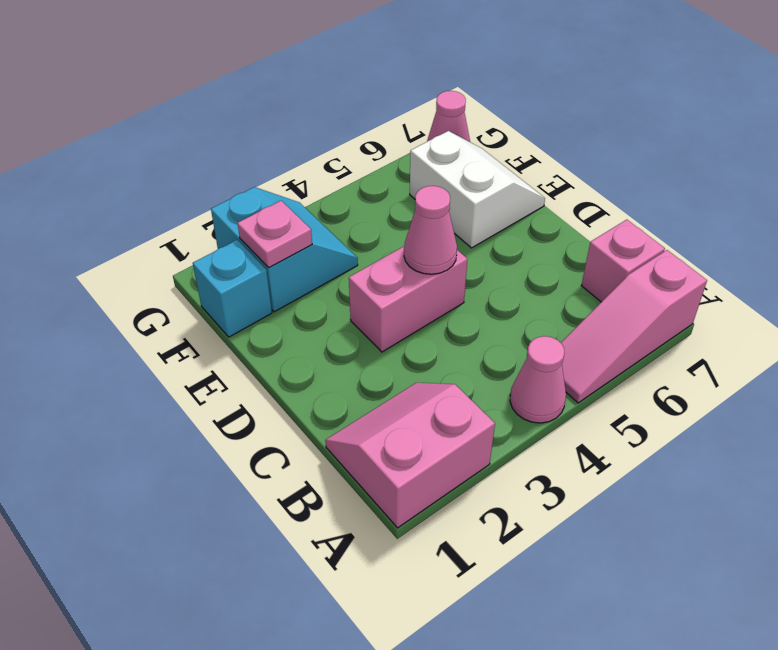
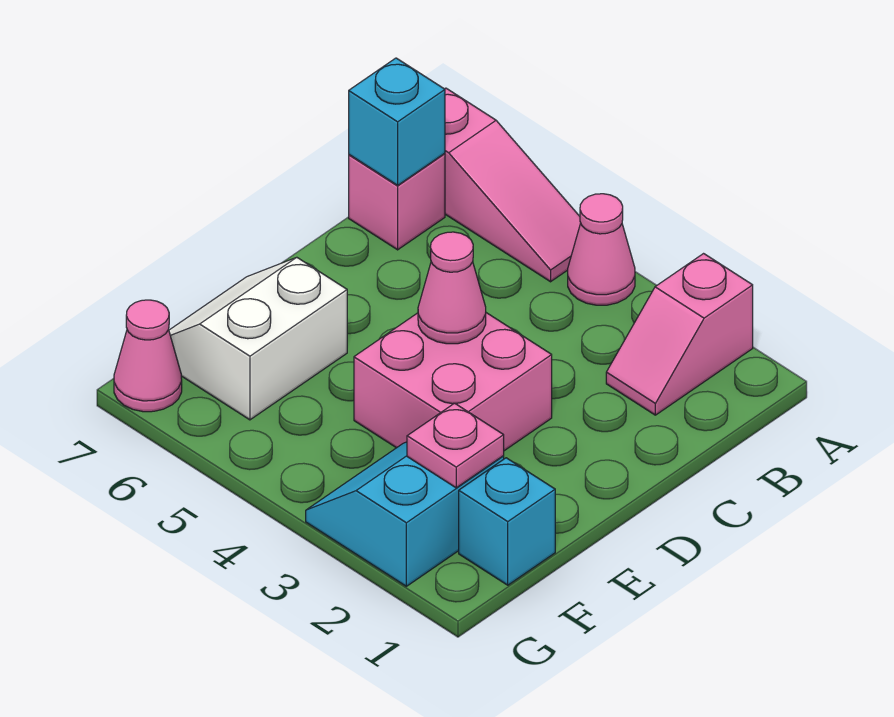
pink 2x2 slope [325,383,495,528] -> pink 1x2 slope [606,254,753,415]
none -> cyan 1x1 brick [349,58,445,185]
pink 1x2 brick [349,246,467,352] -> pink 2x2 brick [354,313,552,451]

